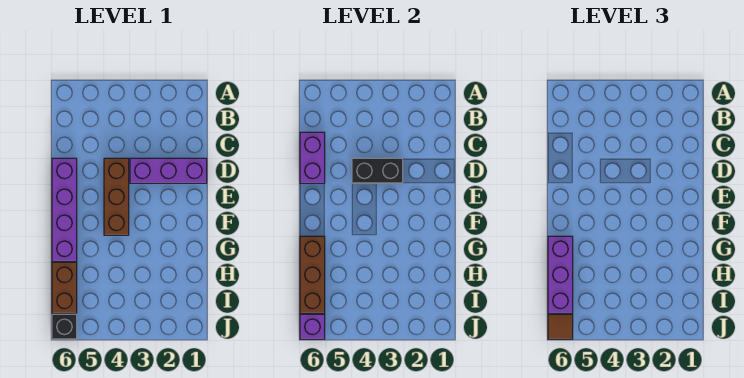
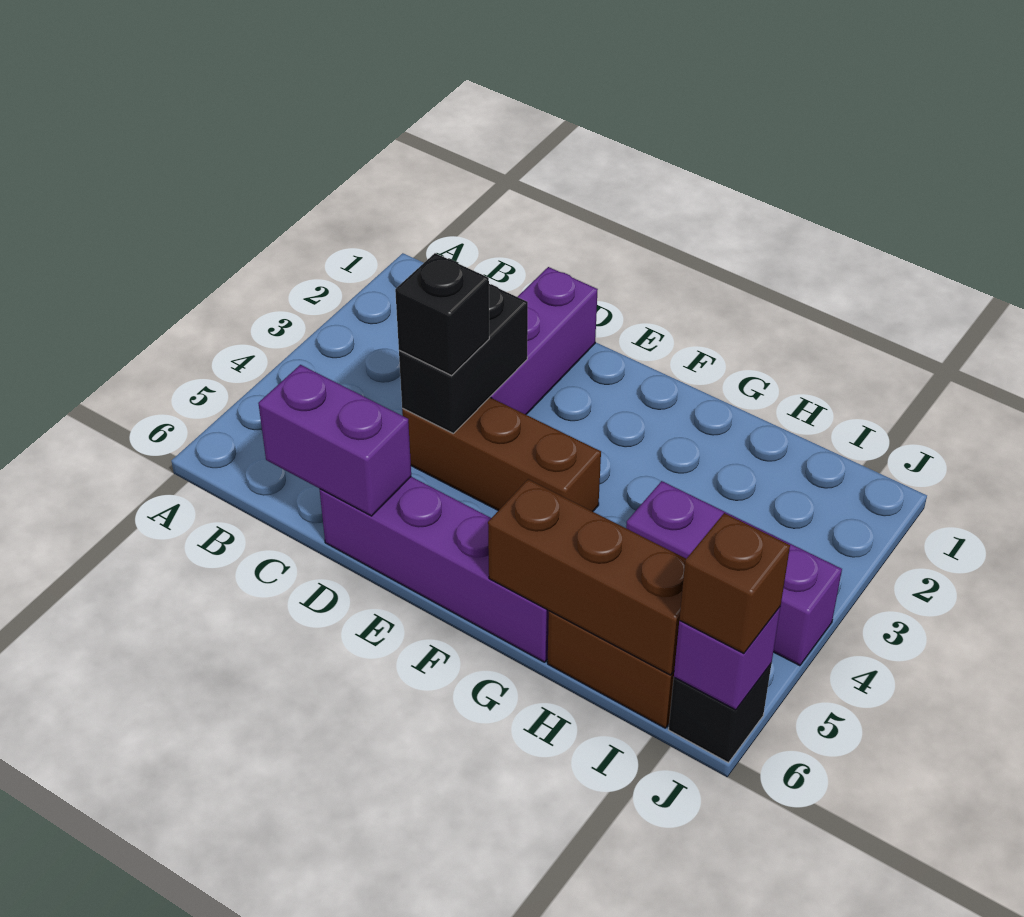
none -> black 1x1 brick [395,253,489,376]
purple 1x3 brick [548,236,573,313] -> purple 1x3 brick moved to [626,481,842,666]
brown 1x1 tile [548,314,573,339] -> brown 1x1 brick [679,513,790,654]

